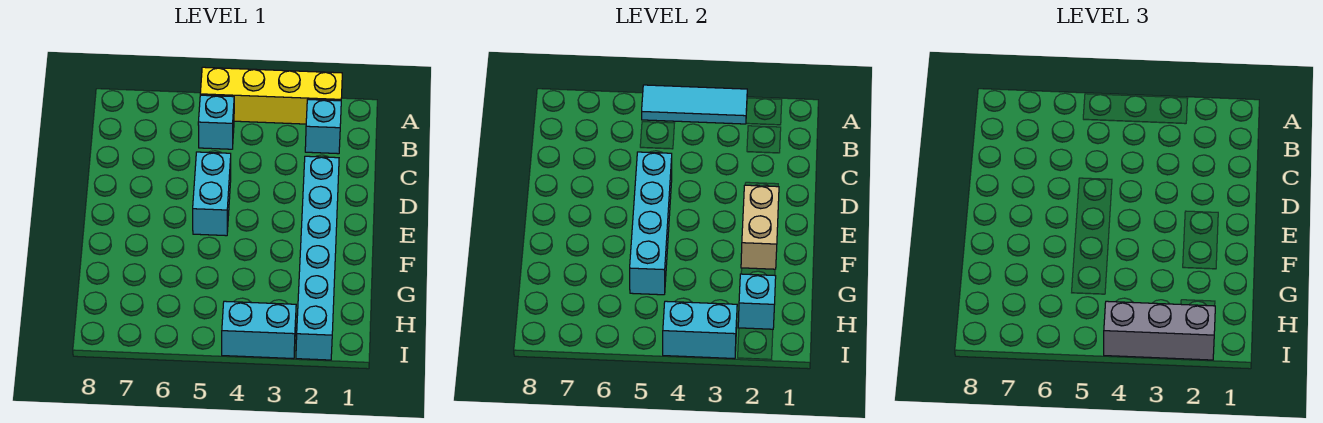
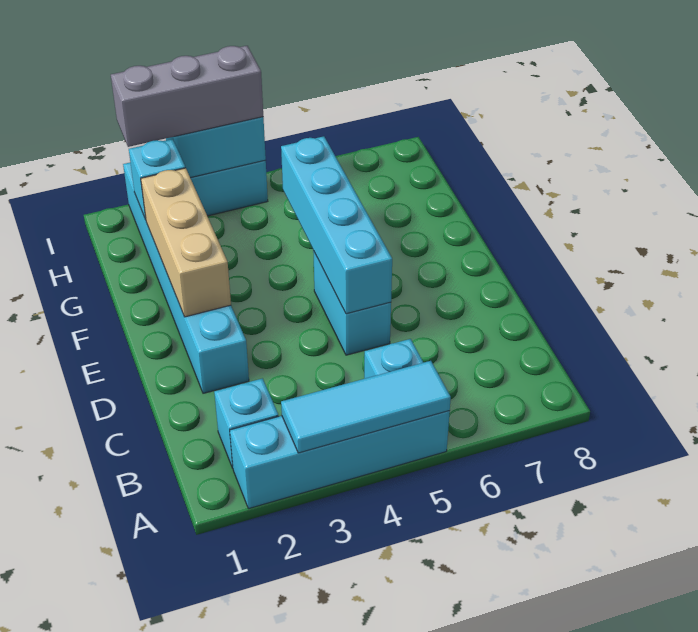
yellow 1x4 brick [200,67,342,124] -> cyan 1x4 brick [230,411,450,509]
tan 1x2 brick [741,185,779,269] -> tan 1x3 brick [141,168,231,317]

